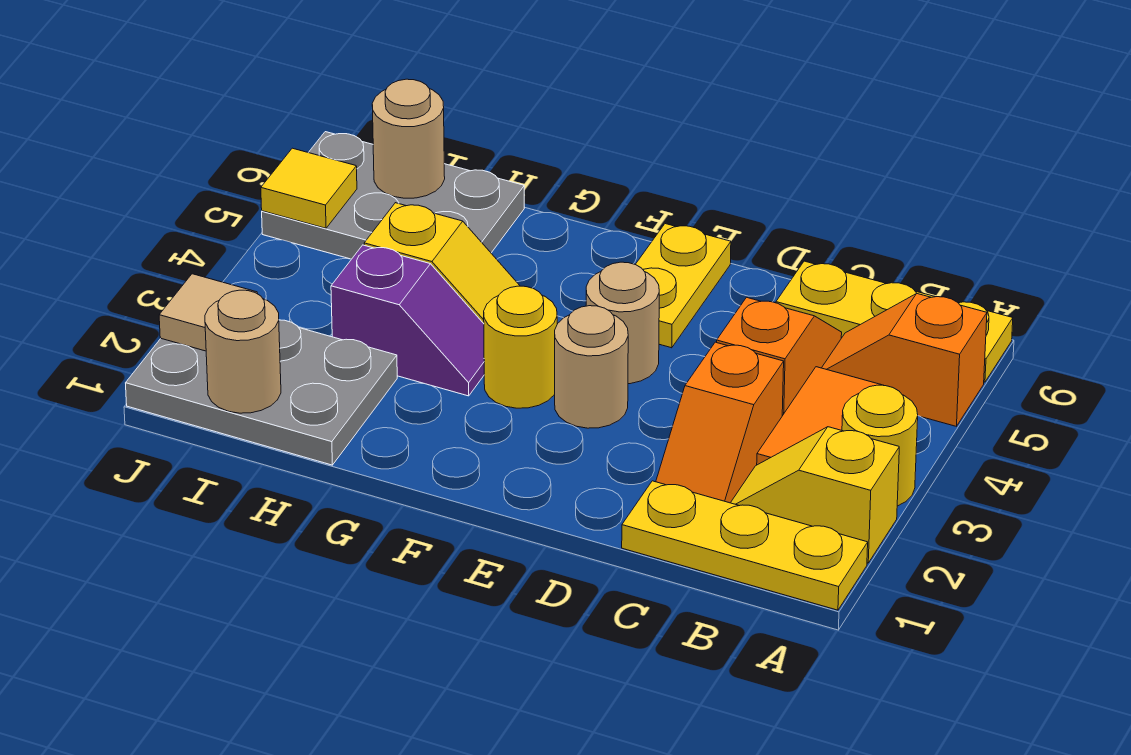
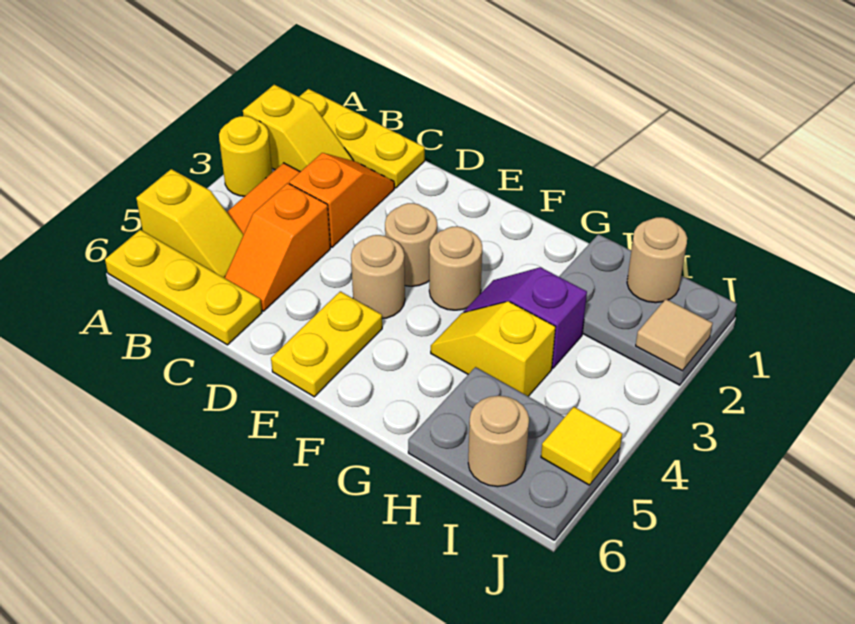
orange 1x2 slope [822,294,987,426] -> yellow 1x2 slope [136,169,244,278]
yellow 1x1 round brick [484,286,557,408] -> tan 1x1 round brick [429,226,482,310]

